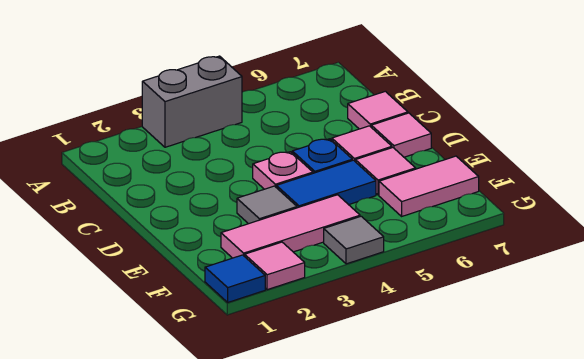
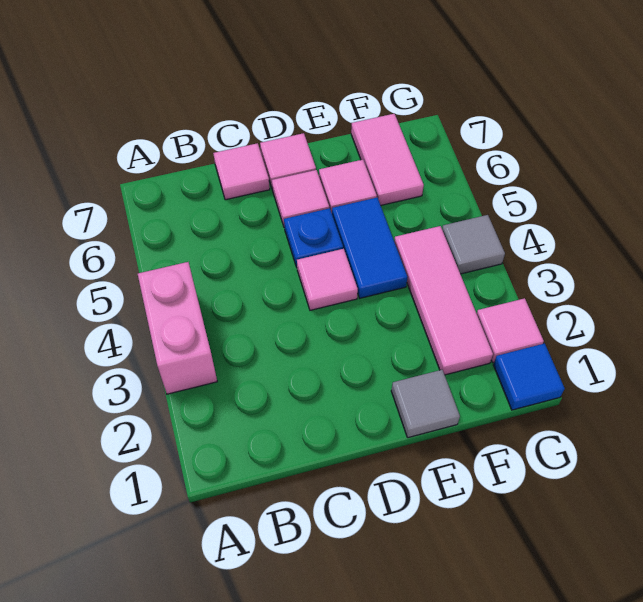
grey 1x2 brick [142,56,242,147] -> pink 1x2 brick [138,262,217,394]
pink 1x1 plate [253,152,313,189] -> pink 1x1 tile [297,249,358,310]
grey 1x1 tile [237,186,297,224] -> grey 1x1 tile moved to [391,370,460,438]

